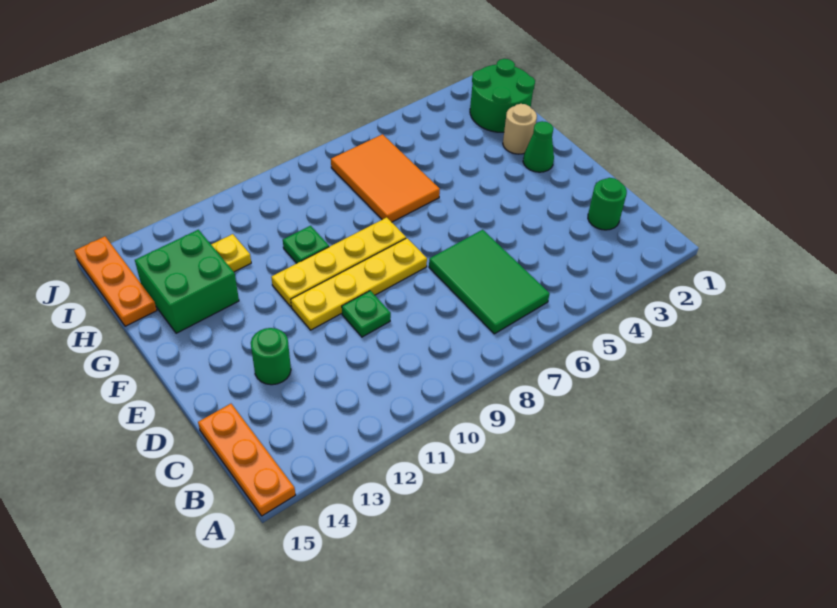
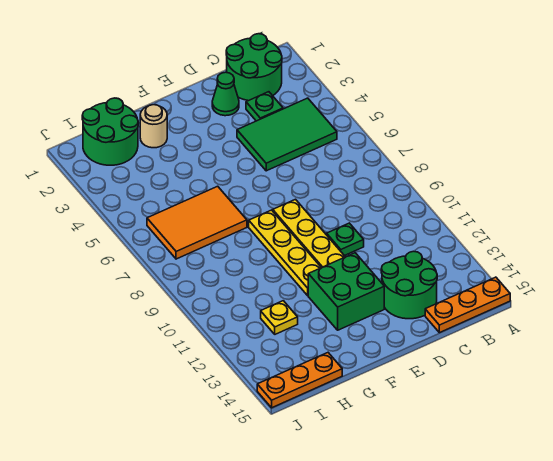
green 2x3 tile [429,230,550,334] -> green 2x3 tile moved to [237,98,337,171]
green 1x1 round brick [588,178,627,230] -> green 2x2 round brick [226,34,282,101]
green 1x1 round brick [251,328,291,385] -> green 2x2 round brick [381,251,437,319]
green 1x1 cone [523,121,554,172] -> green 1x1 cone moved to [212,72,239,116]
green 1x1 plate [283,226,329,263] -> green 1x1 plate moved to [246,92,283,121]
green 2x2 brick [135,230,239,333] -> green 2x2 brick moved to [308,253,384,330]

